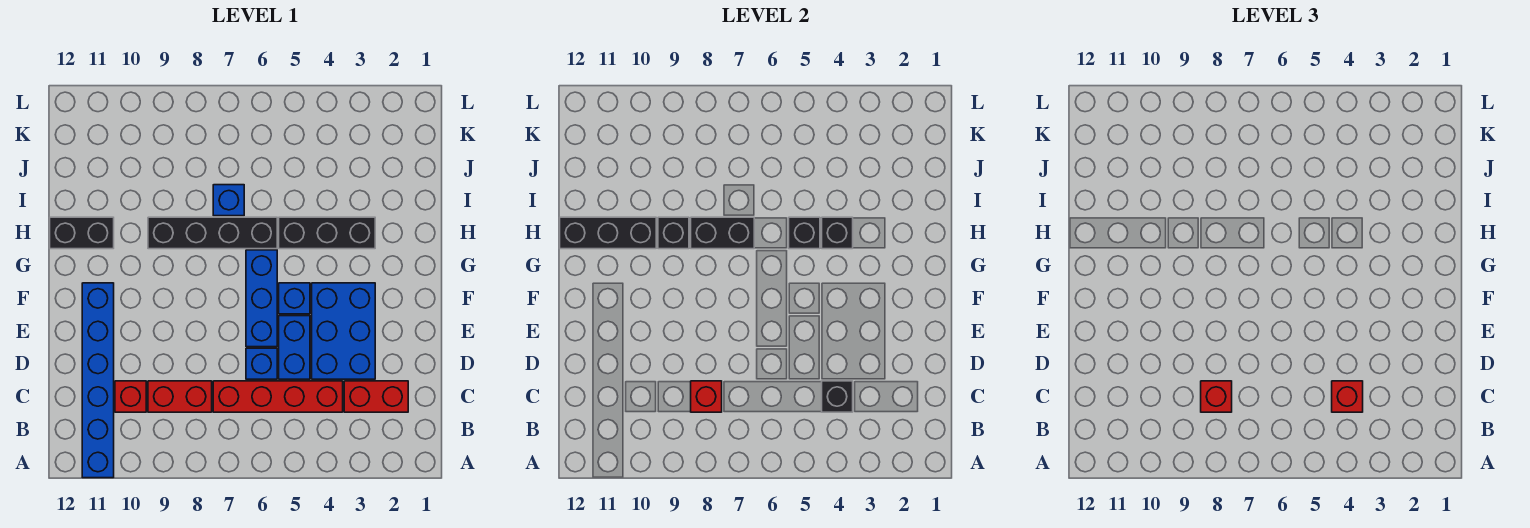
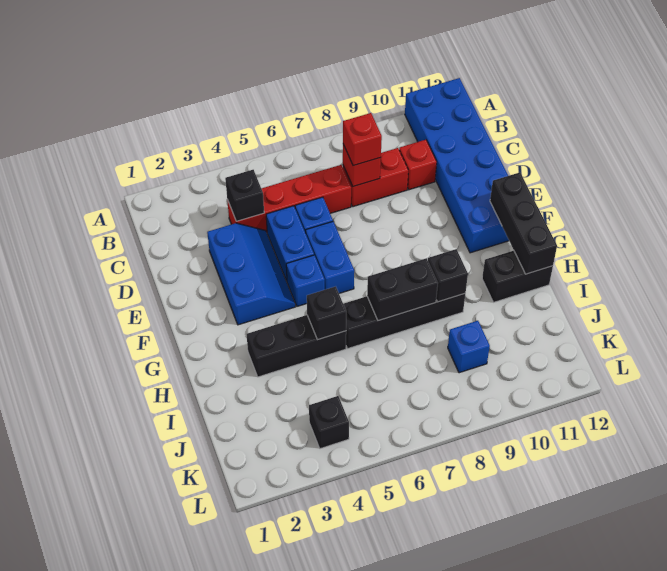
blue 1x6 brick [82,283,114,478] -> blue 2x6 brick [405,78,509,253]
red 1x2 brick [344,381,408,412] -> none
red 1x1 brick [1332,381,1363,412] -> none
blue 2x3 brick [312,283,375,379] -> blue 2x3 slope [207,223,295,325]
blue 1x3 brick [246,250,277,347] -> blue 1x2 brick [306,222,354,293]
black 1x1 brick [822,217,853,249] -> black 1x1 brick moved to [309,396,349,449]
black 1x3 brick [560,217,656,249] -> black 1x3 brick turned to [490,172,557,274]
blue 1x1 brick [213,185,244,216] -> blue 1x1 brick moved to [448,321,490,373]

